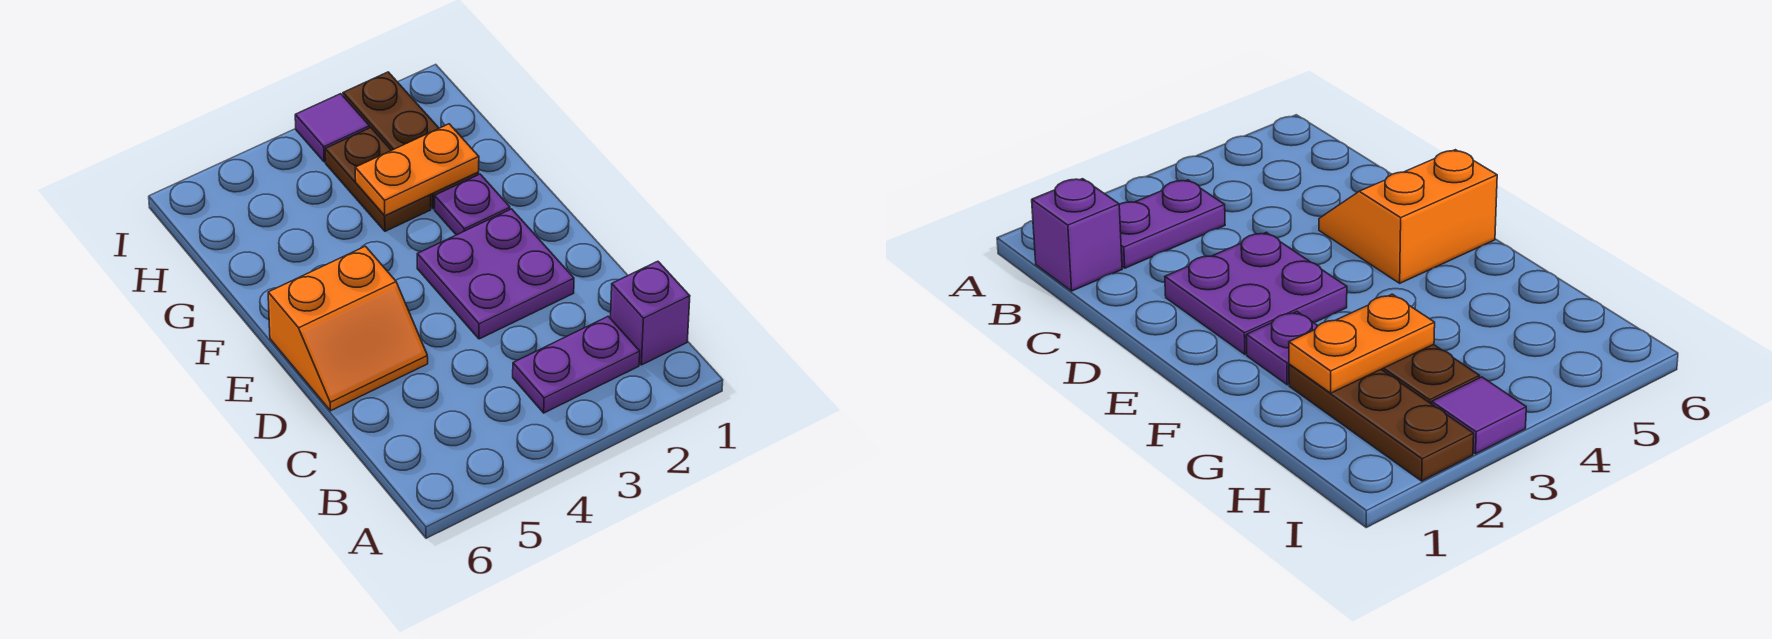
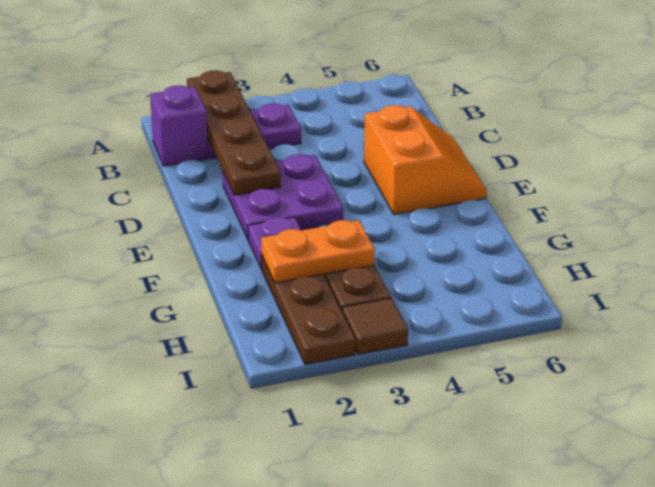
none -> brown 1x4 plate [187,71,281,195]
orange 2x2 slope [268,246,428,411] -> orange 2x2 slope turned to [364,105,486,214]
purple 1x1 tile [295,94,370,162] -> brown 1x1 tile [342,298,408,355]

